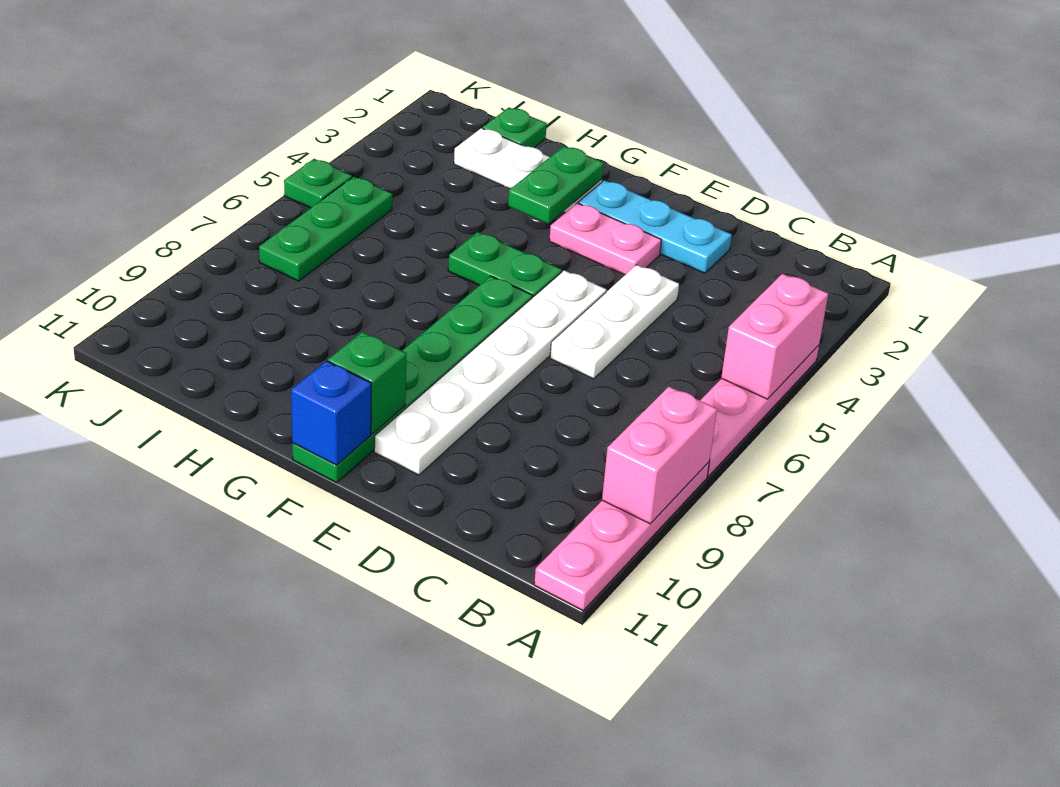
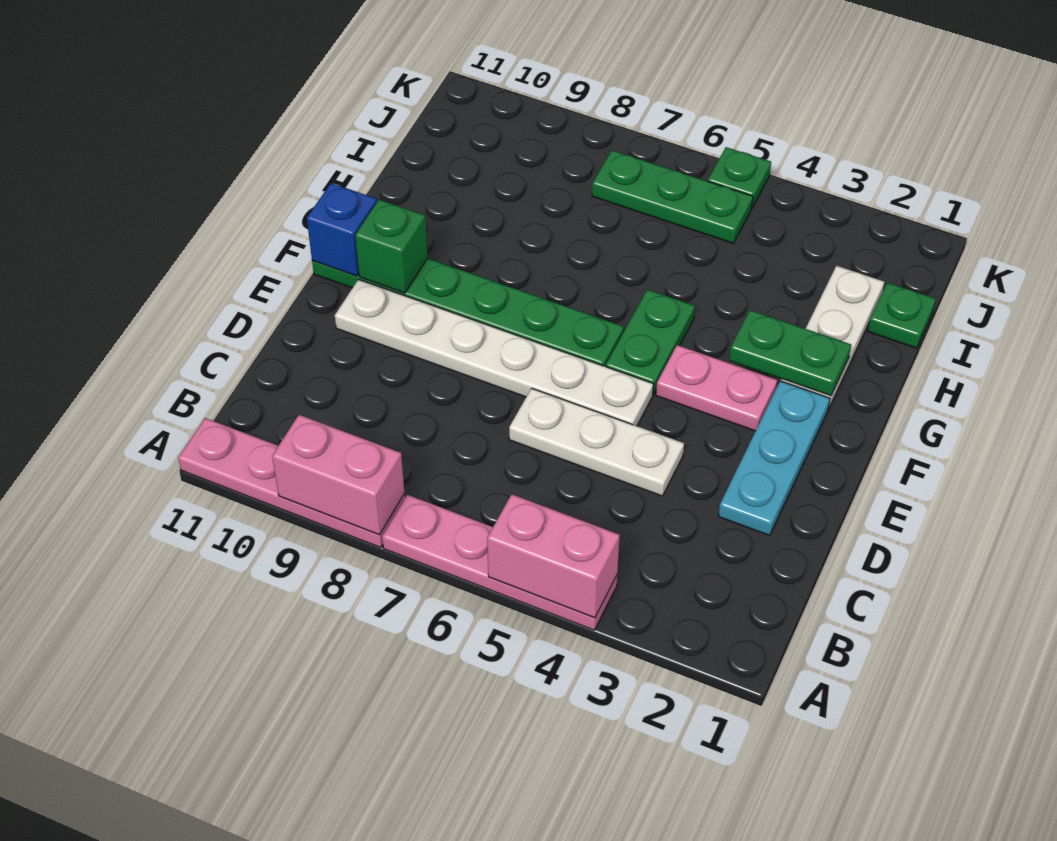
pink 1x2 plate [549,203,661,275] -> pink 1x2 plate turned to [656,345,777,431]

